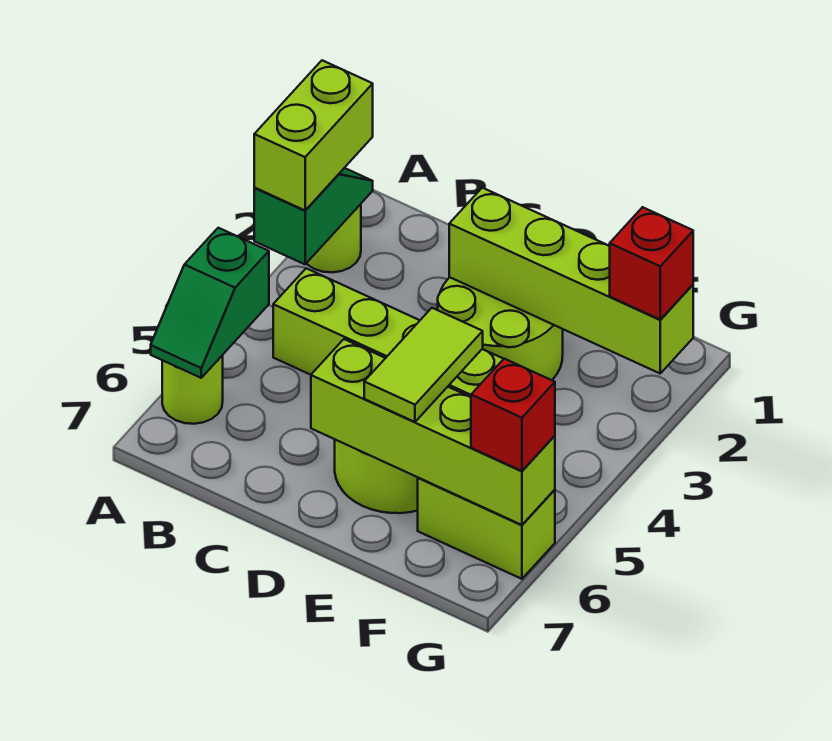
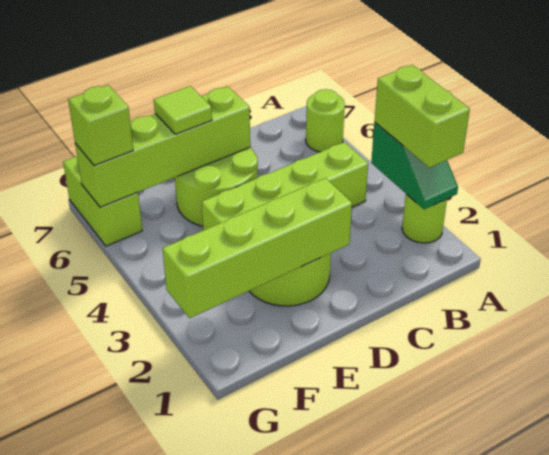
green 1x2 slope [151,228,269,378] -> none
lime 1x2 tile [364,308,483,422] -> lime 1x1 tile [154,86,212,134]
lime 1x2 brick [418,478,555,579] -> lime 1x2 brick turned to [63,156,142,246]
red 1x1 brick [610,207,693,319] -> none
red 1x1 brick [471,359,555,471] -> lime 1x1 brick [68,85,133,166]

